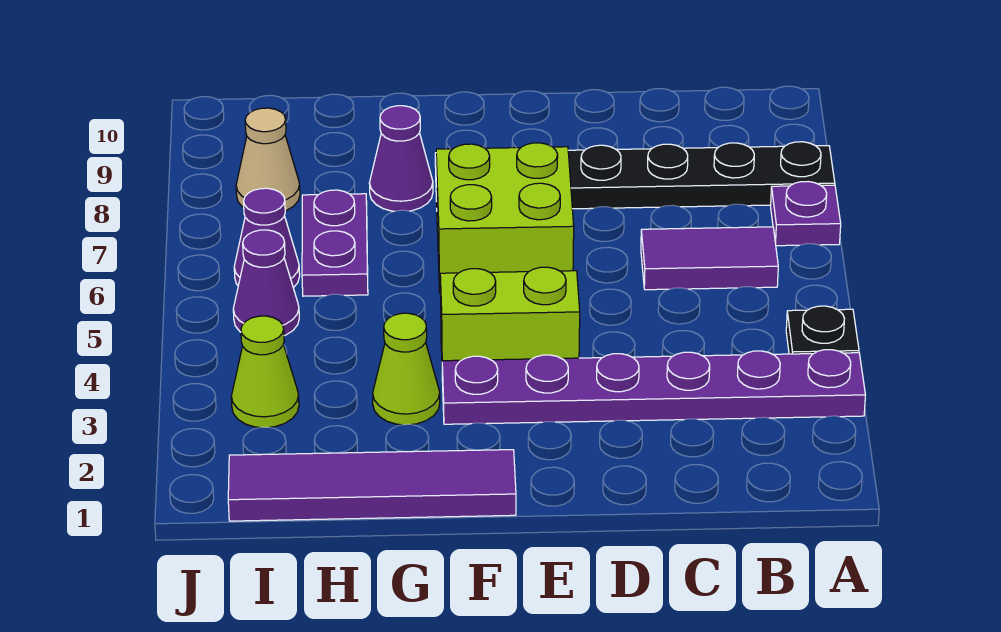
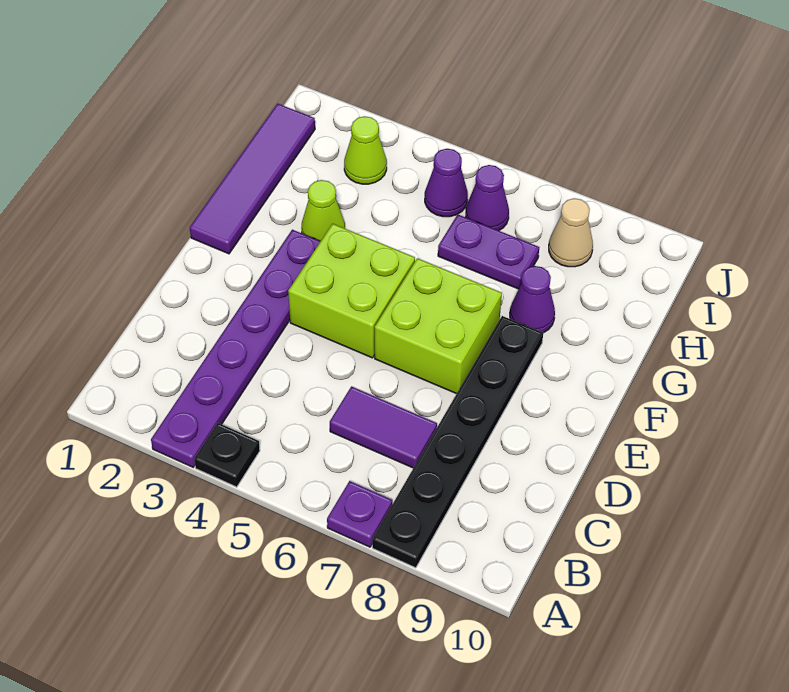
purple 1x2 tile [641,227,778,290] -> purple 1x2 tile turned to [330,387,437,468]
lime 1x2 brick [440,267,580,361] -> lime 2x2 brick [288,224,415,358]

